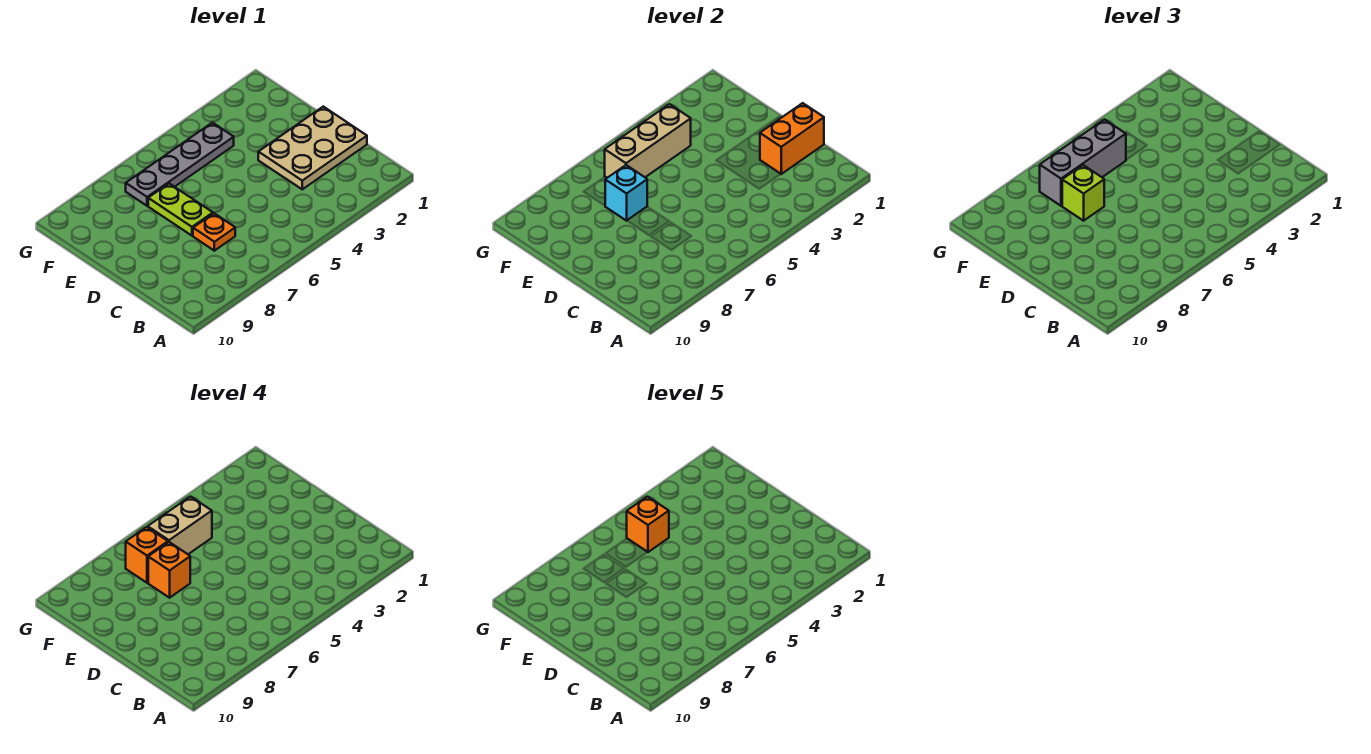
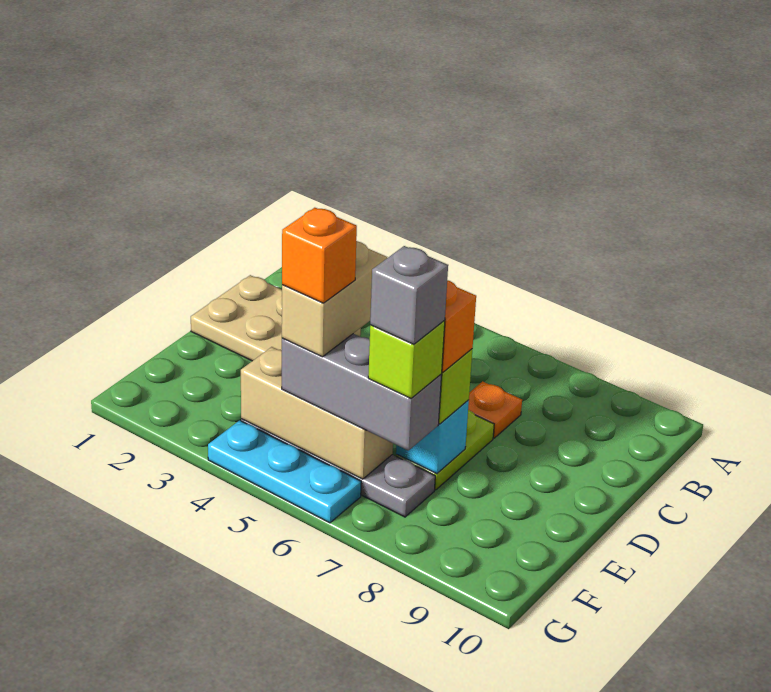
orange 1x2 brick [760,103,824,174] -> none
tan 1x2 brick [148,497,212,554] -> tan 1x2 brick turned to [282,241,387,357]
orange 1x1 brick [126,527,168,583] -> lime 1x1 brick [368,321,445,398]
none -> grey 1x1 brick [370,246,448,344]
none -> cyan 1x3 plate [208,420,361,523]

